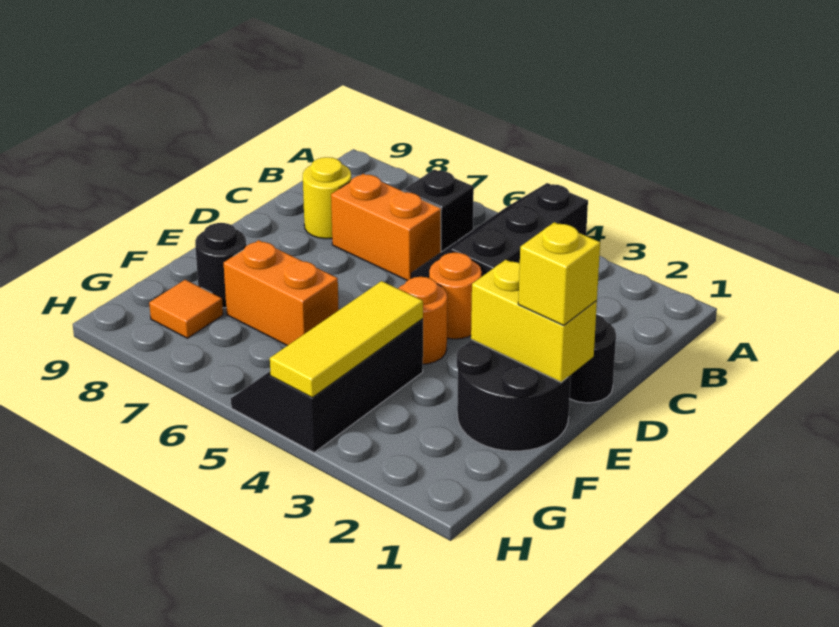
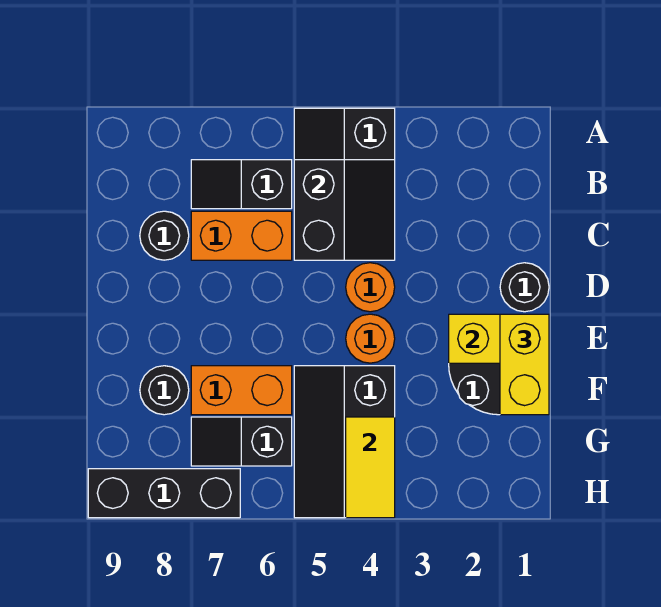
none -> black 2x2 slope [294,160,395,260]
yellow 1x1 round brick [303,157,351,239] -> black 1x1 round brick [140,211,189,260]
yellow 1x1 brick [518,222,600,325] -> yellow 1x2 brick [500,314,549,415]
yellow 1x3 tile [270,281,423,397] -> yellow 1x2 tile [346,417,395,518]
none -> black 1x2 slope [191,417,292,466]
orange 1x1 tile [149,280,223,338] -> none
none -> black 1x3 brick [88,469,240,518]

